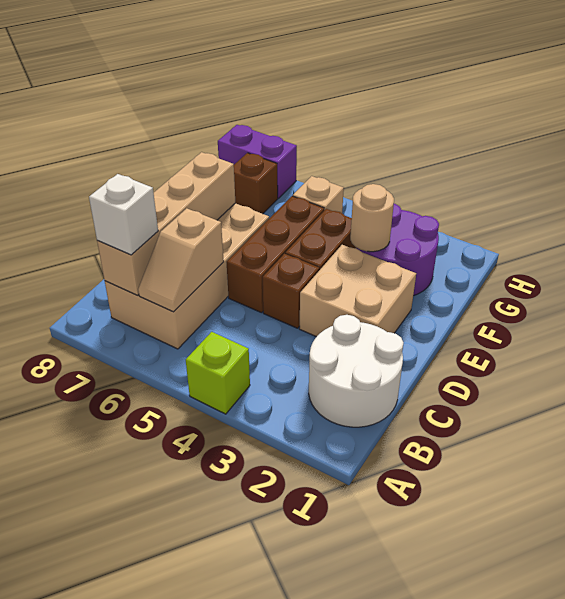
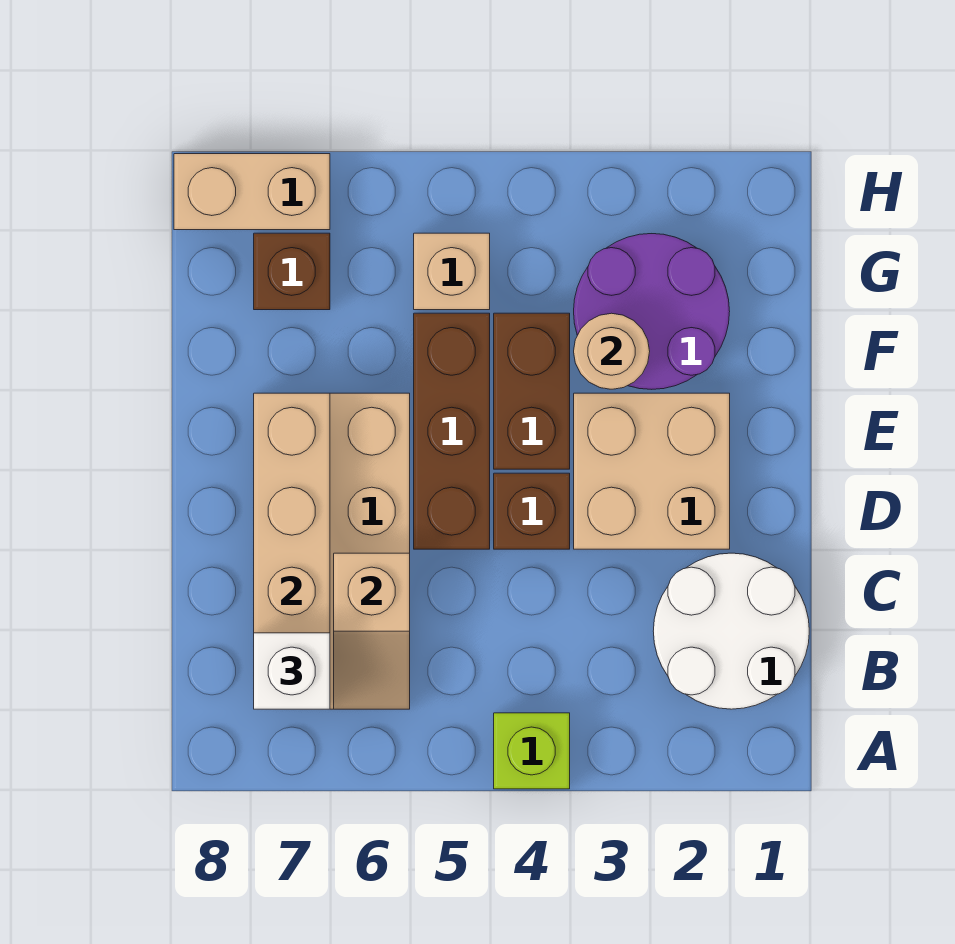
purple 1x2 brick [218,125,297,198] -> tan 1x2 brick [174,154,330,230]

